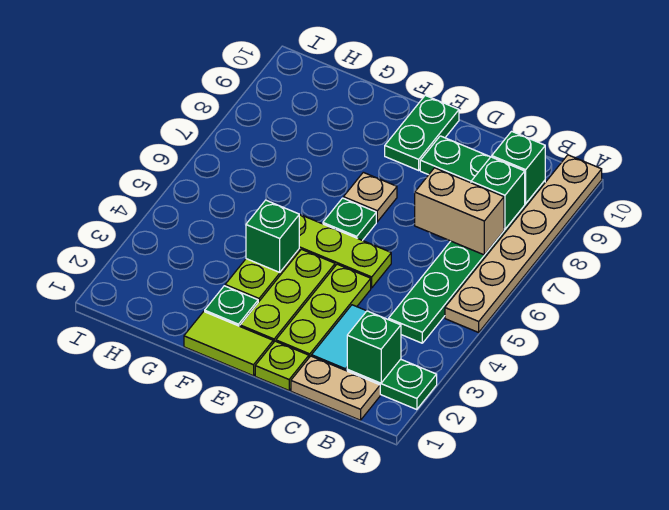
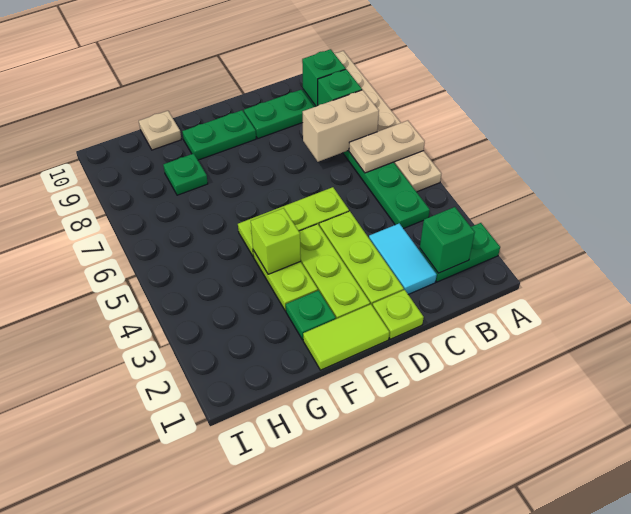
tan 1x2 plate [291,356,380,420] -> tan 1x2 plate moved to [349,121,425,173]
green 1x1 plate [323,198,376,240] -> green 1x1 plate moved to [163,154,208,195]
tan 1x1 plate [343,172,397,222] -> tan 1x1 plate moved to [139,111,181,150]
green 1x2 plate [385,95,459,170] -> green 1x2 plate turned to [182,110,256,160]
green 1x1 brick [246,200,299,272] -> lime 1x1 brick [251,208,301,274]

